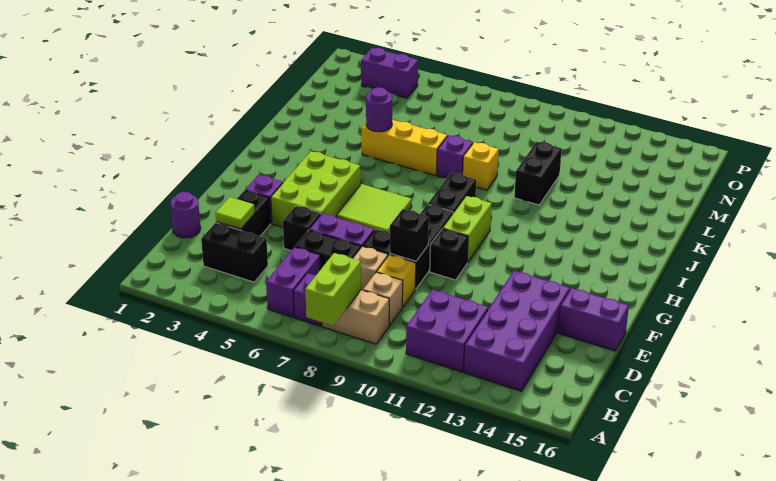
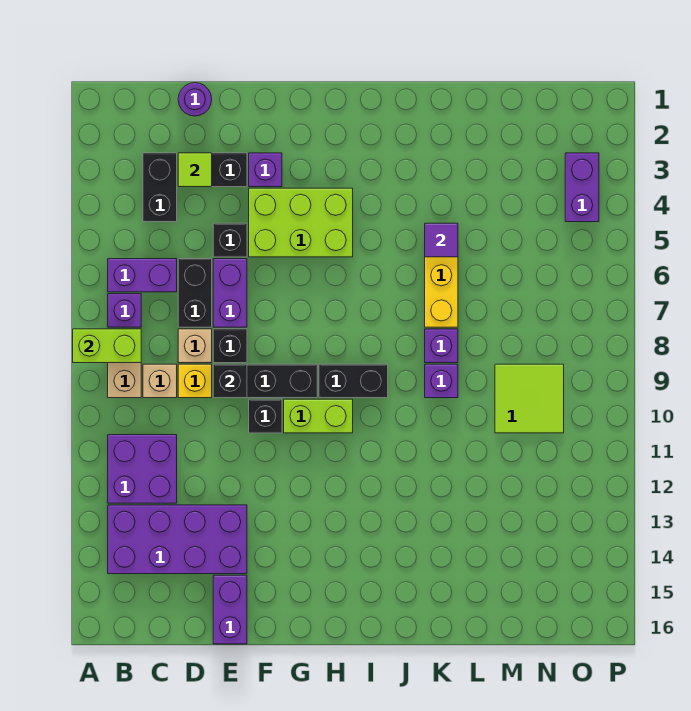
lime 2x2 tile [337,184,412,233] -> lime 2x2 tile moved to [495,364,564,433]
purple 1x1 round brick [366,87,392,132] -> purple 1x1 tile [425,223,458,257]
yellow 1x1 brick [463,142,499,190] -> purple 1x1 brick [425,364,458,398]
black 1x2 brick [514,142,562,205] -> none

